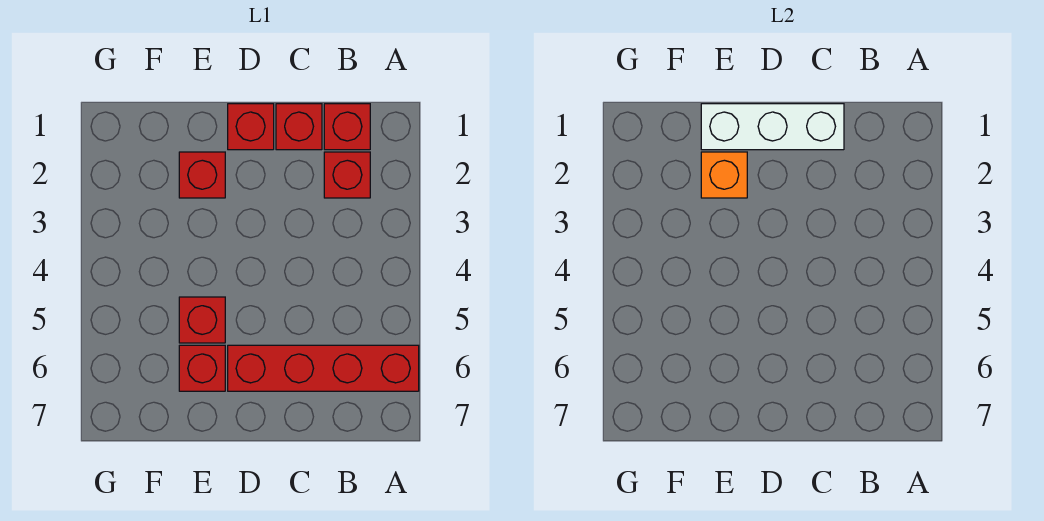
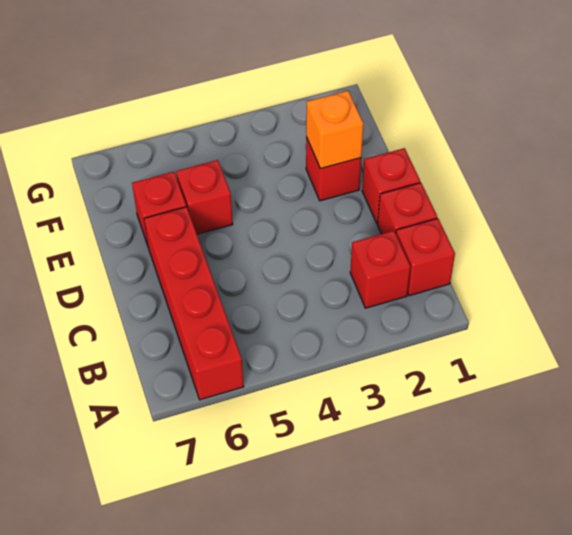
white 1x3 brick [701,104,844,150] -> none

